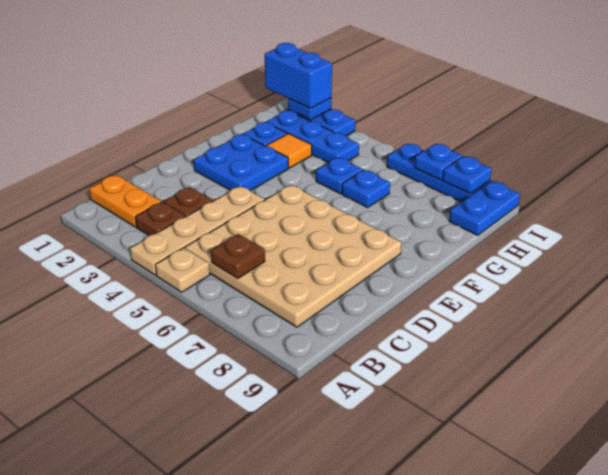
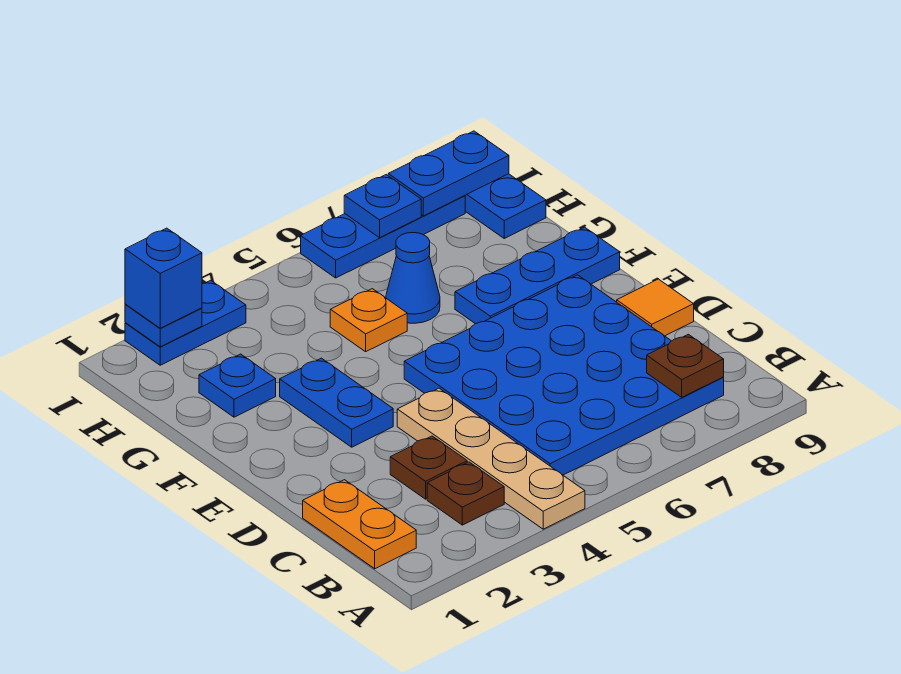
tan 1x1 plate [155,248,210,292] -> none
orange 1x2 plate [89,175,161,227] -> orange 1x2 plate turned to [303,480,416,569]
tan 4x4 plate [185,185,401,327] -> blue 4x4 plate [404,275,724,475]
brown 1x1 plate [211,234,265,279] -> brown 1x1 plate moved to [647,334,724,397]
blue 2x2 plate [194,135,289,191] -> blue 1x2 plate [280,358,393,447]
orange 1x1 tile [266,134,312,168] -> orange 1x1 tile moved to [617,279,694,336]
blue 1x1 plate [316,157,363,194] -> orange 1x1 plate [330,289,407,352]
blue 1x1 plate [342,170,390,208] -> blue 1x1 cone [386,233,440,323]
blue 1x3 plate [266,110,359,163] -> blue 1x3 plate moved to [455,227,620,324]
blue 1x2 brick [265,43,332,108] -> blue 1x1 brick [125,228,202,328]
blue 1x1 plate [443,156,491,194] -> blue 1x2 plate [388,131,509,216]

